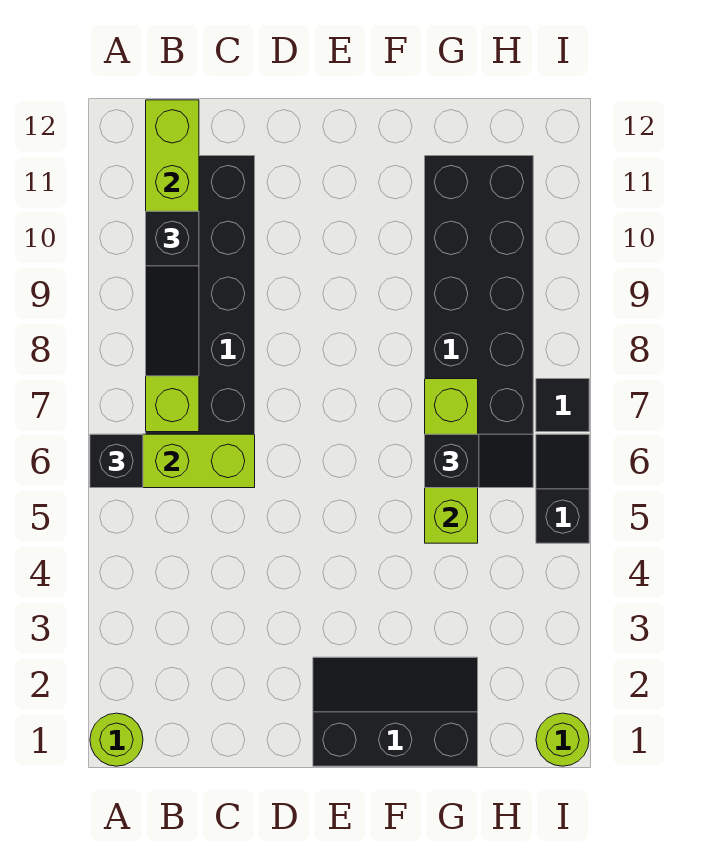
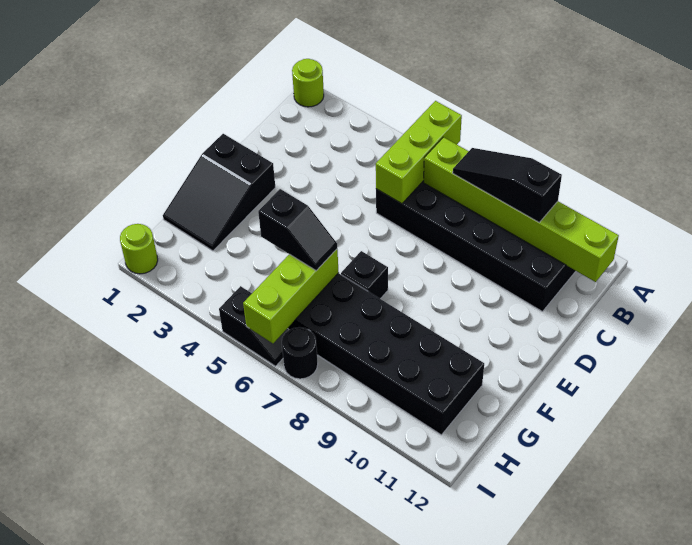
black 1x1 brick [90,434,143,488] -> black 1x1 brick moved to [341,251,388,299]
black 2x3 slope [313,657,478,766] -> black 2x3 slope turned to [163,134,275,251]
lime 1x3 brick [425,379,478,543] -> lime 1x3 brick turned to [243,249,339,343]
black 1x2 slope [425,434,533,488] -> black 1x2 slope turned to [258,189,337,271]
black 1x1 tile [536,379,589,432] -> black 1x1 round brick [282,327,318,379]

